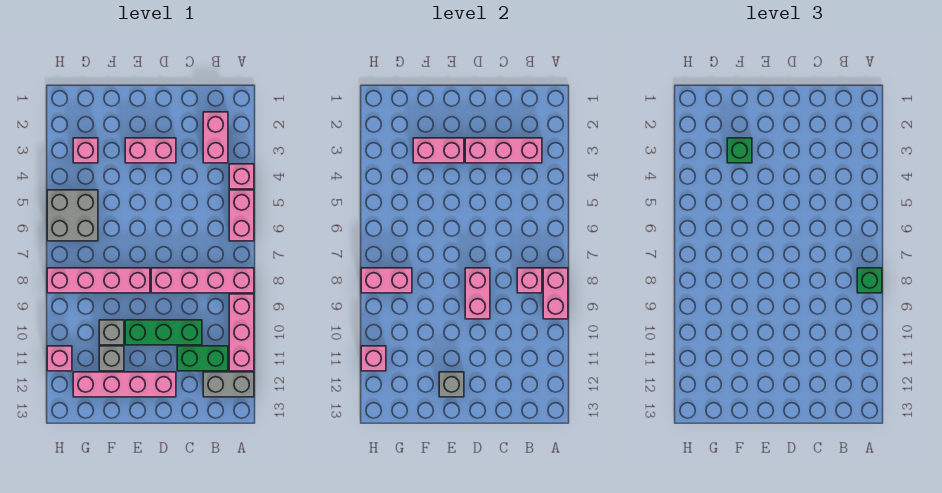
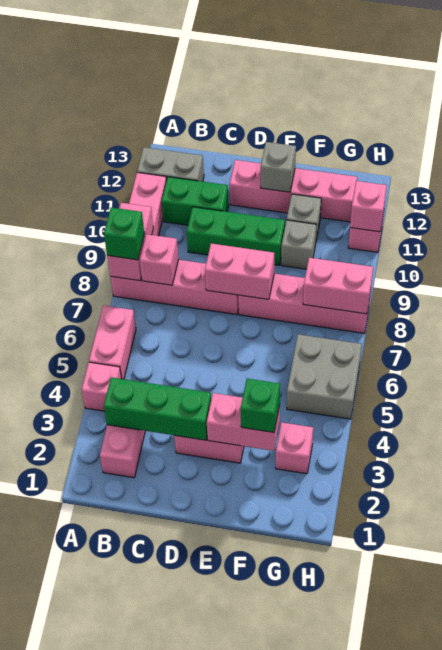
pink 1x3 brick [465,138,542,163] -> green 1x3 brick [104,377,211,440]
pink 1x2 brick [465,268,490,319] -> pink 1x2 brick turned to [205,244,274,299]

